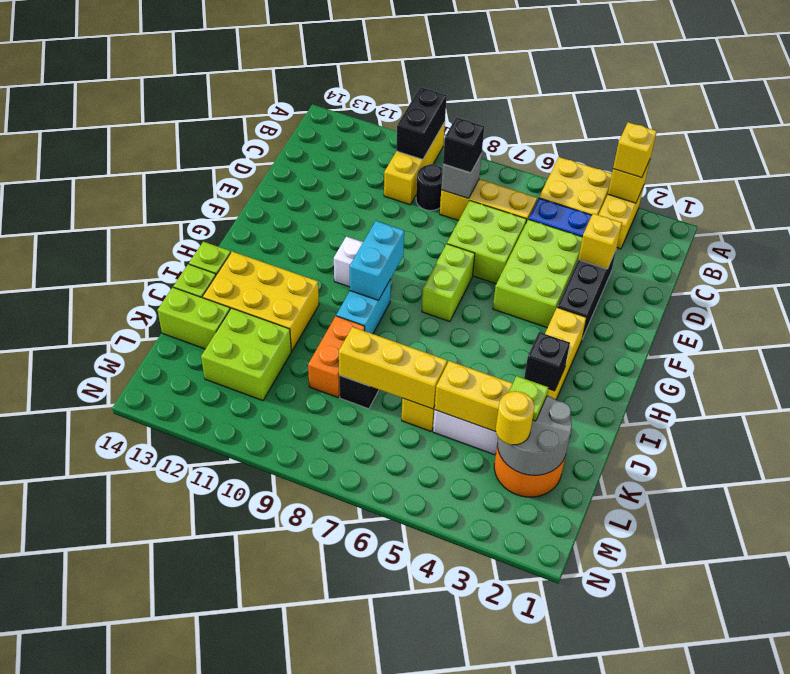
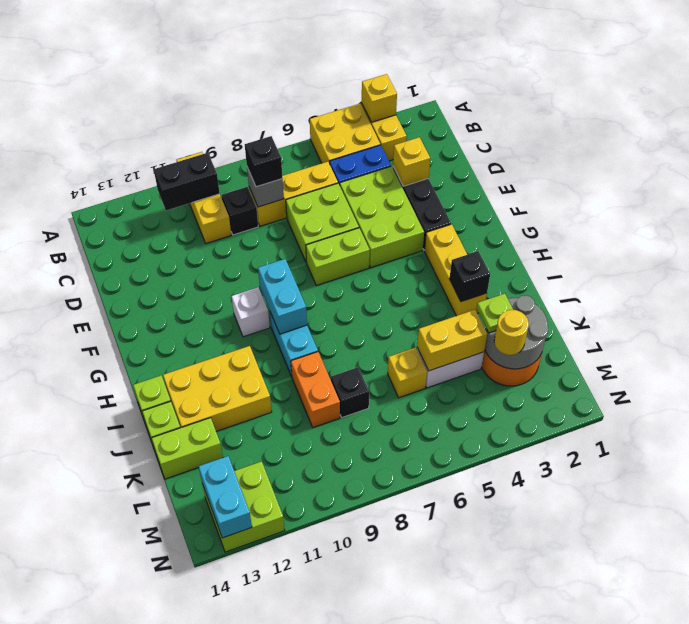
yellow 1x1 brick [613,122,657,178] -> none
black 1x2 brick [396,87,447,159] -> black 1x2 brick turned to [154,153,220,210]
black 1x1 round brick [416,164,443,211] -> black 1x1 brick [222,187,258,235]
lime 1x2 brick [422,244,475,322] -> lime 1x2 brick turned to [306,228,370,286]
yellow 1x3 brick [339,327,447,409] -> none
lime 2x2 brick [201,308,291,401] -> lime 2x2 brick moved to [202,461,285,552]
none -> cyan 1x2 brick [199,456,252,538]

